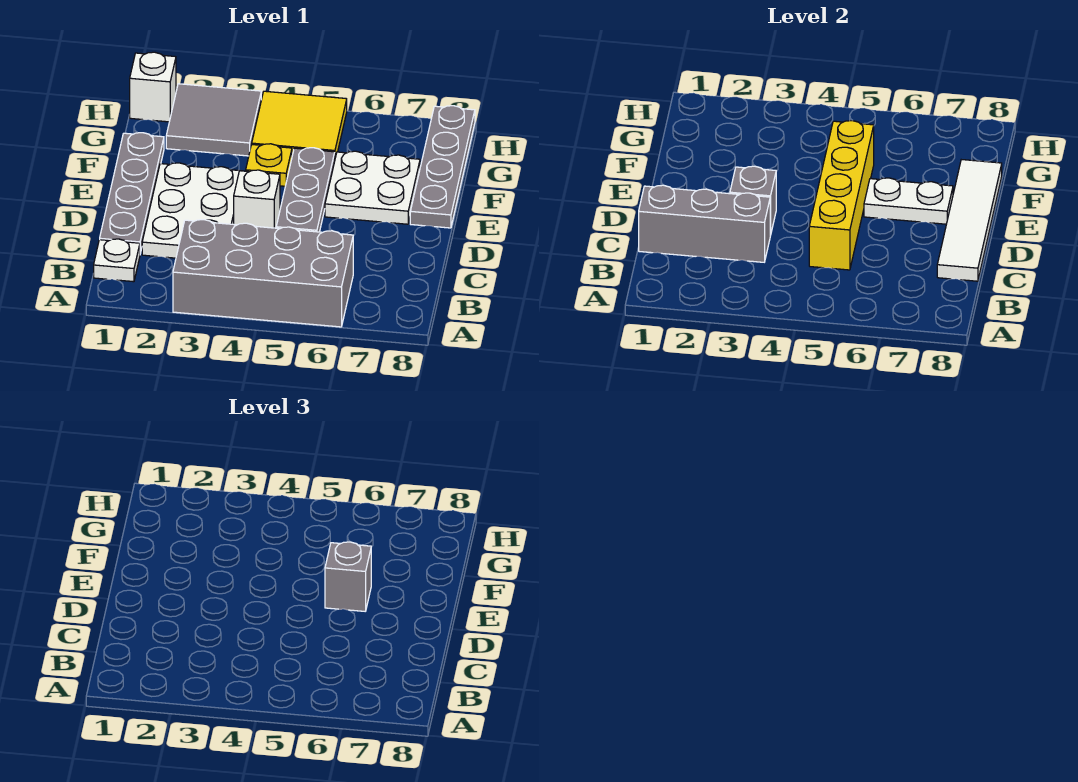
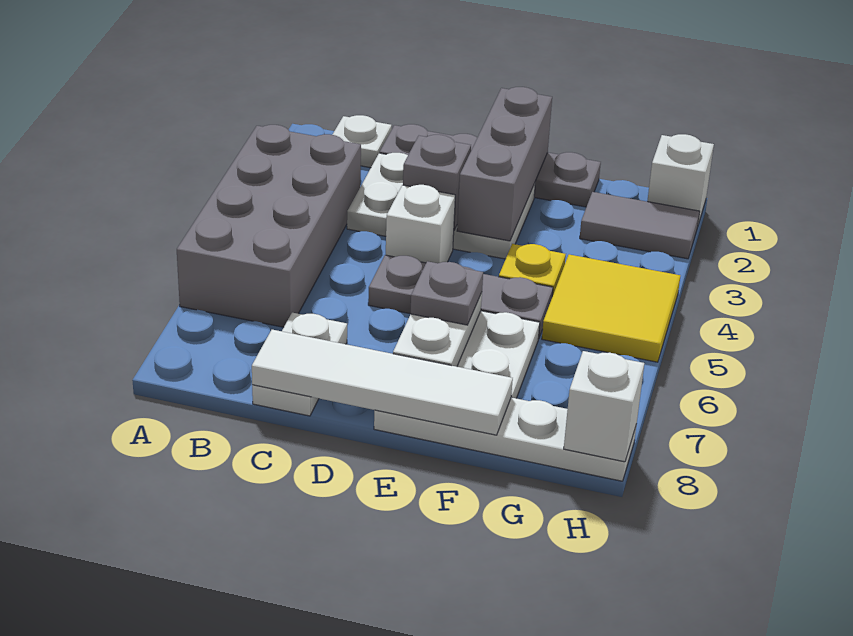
grey 1x3 brick [639,185,770,262] -> grey 1x3 brick moved to [457,87,552,241]
yellow 1x4 brick [809,121,874,270] -> none
none -> white 1x2 plate [252,313,347,416]
grey 1x1 brick [325,542,371,611] -> grey 1x1 plate [410,261,483,325]
grey 1x4 plate [410,106,475,228] -> white 1x4 plate [374,397,637,481]
grey 2x2 tile [166,84,261,156] -> grey 1x2 tile [580,192,700,259]
none -> white 1x1 brick [564,351,644,462]

